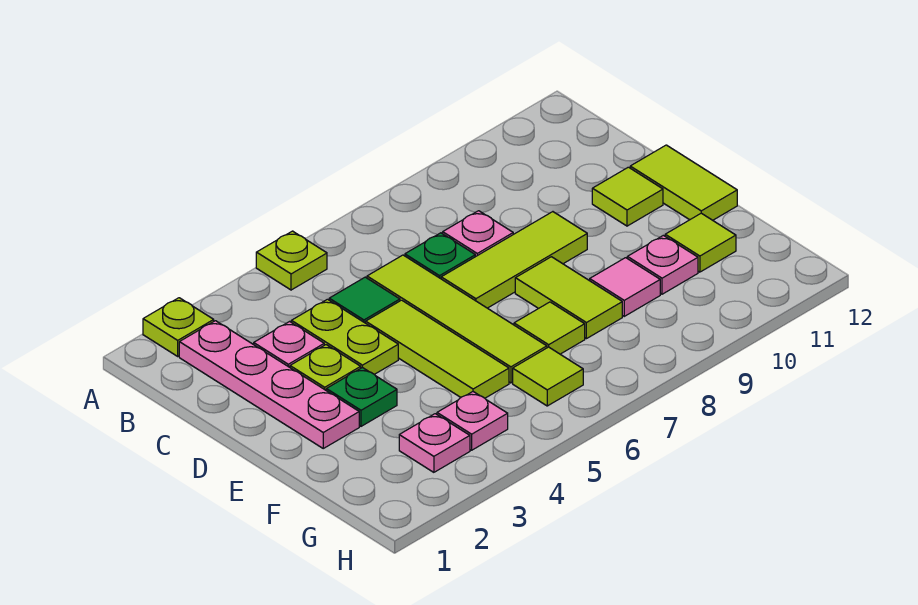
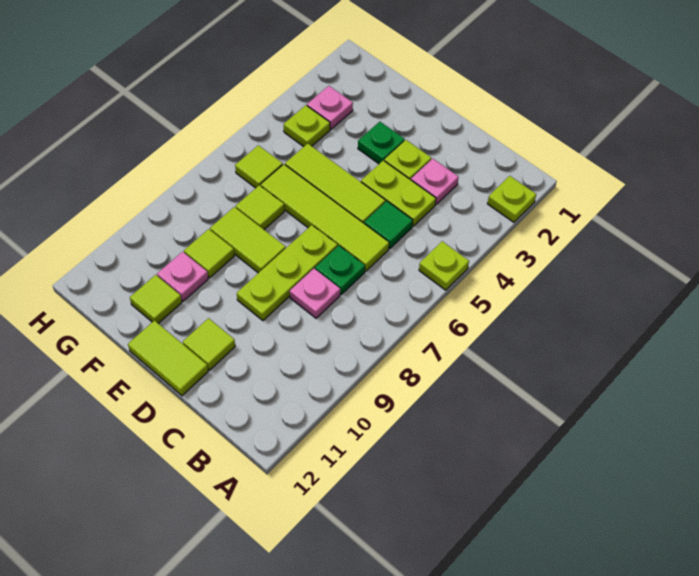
pink 1x4 plate [179,321,359,448] -> none
lime 1x3 tile [441,212,587,308] -> lime 1x3 plate [237,225,337,321]
pink 1x1 tile [590,258,660,316] -> lime 1x1 tile [184,229,234,278]
pink 1x1 plate [437,392,508,450] -> lime 1x1 plate [284,105,330,147]

